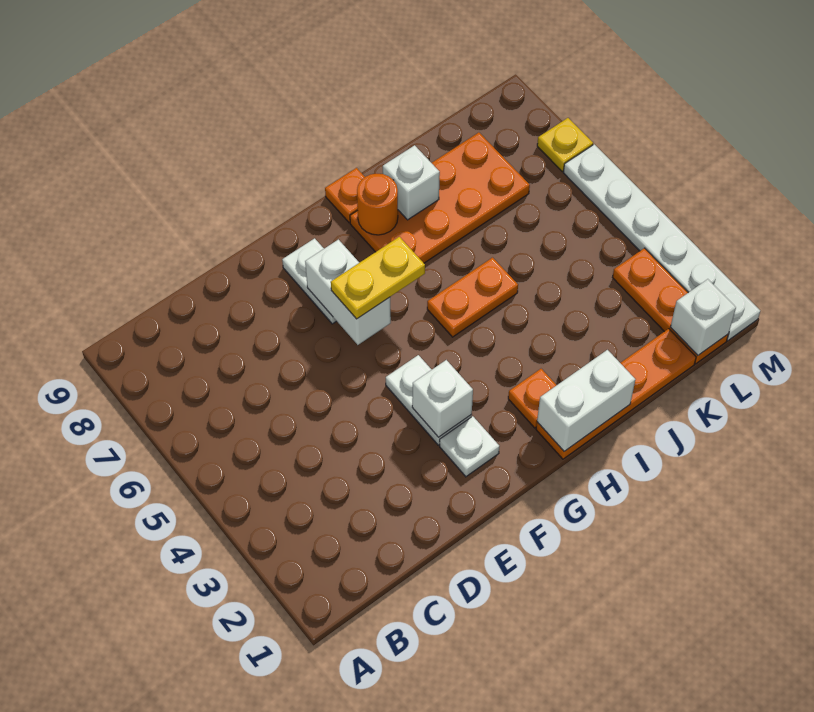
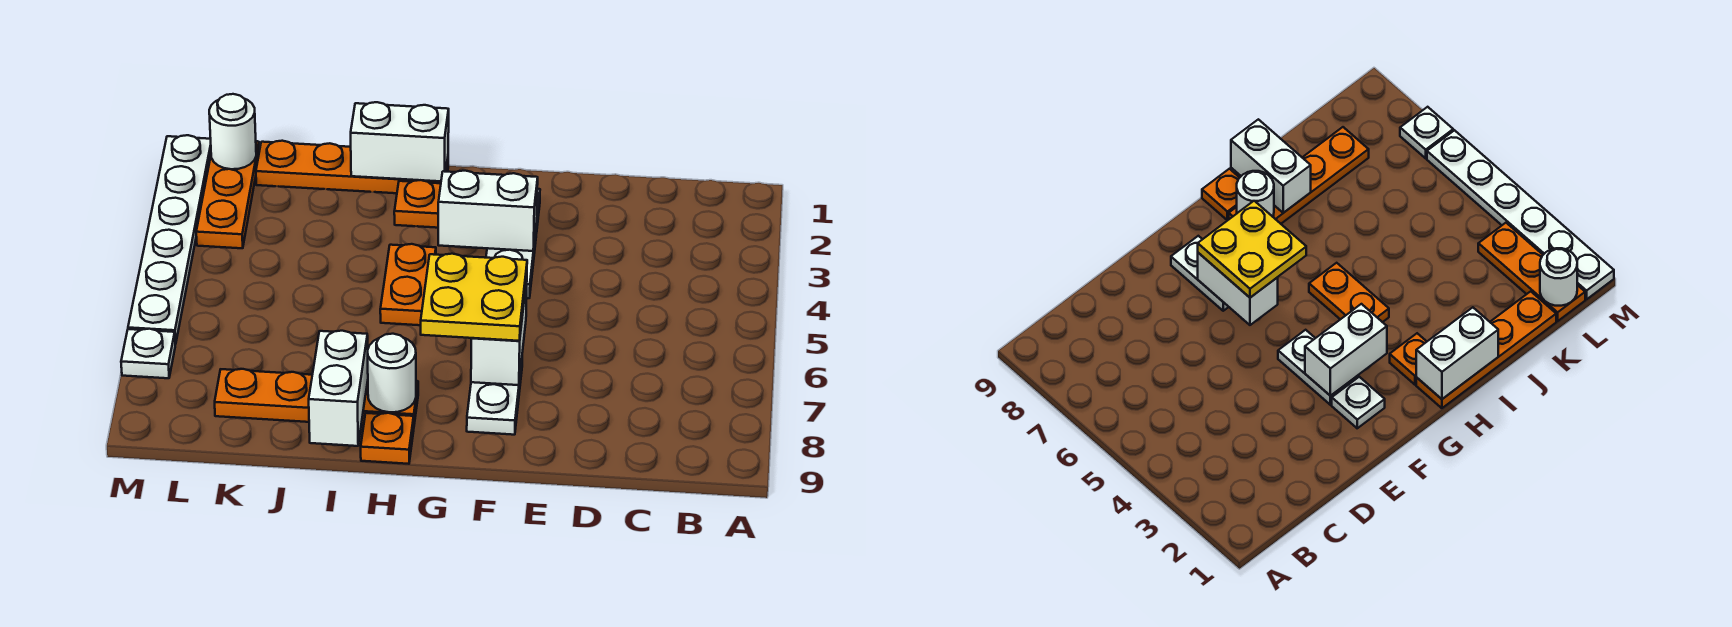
white 1x1 brick [412,360,473,437] -> white 1x2 brick [438,171,538,251]
yellow 1x2 plate [331,237,425,319] -> yellow 2x2 plate [421,254,527,341]
orange 1x2 plate [427,258,518,337] -> orange 1x2 plate turned to [380,244,436,325]
orange 2x4 plate [350,132,530,263] -> orange 1x4 plate [215,369,418,425]
orange 1x1 round brick [357,174,398,235] -> white 1x1 round brick [368,334,416,412]
white 1x1 brick [383,145,440,220] -> white 1x2 brick [309,331,368,446]
white 1x1 brick [671,279,736,355] -> white 1x1 round brick [209,94,256,169]
yellow 1x1 plate [537,118,593,171] -> white 1x1 plate [121,329,175,378]

